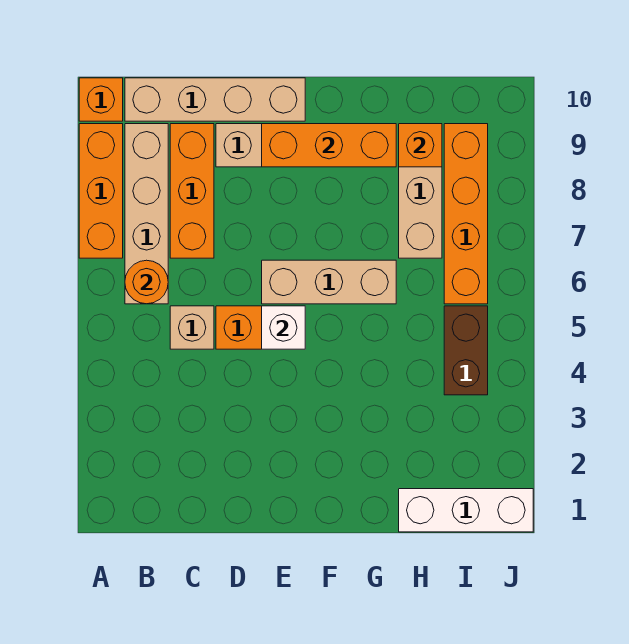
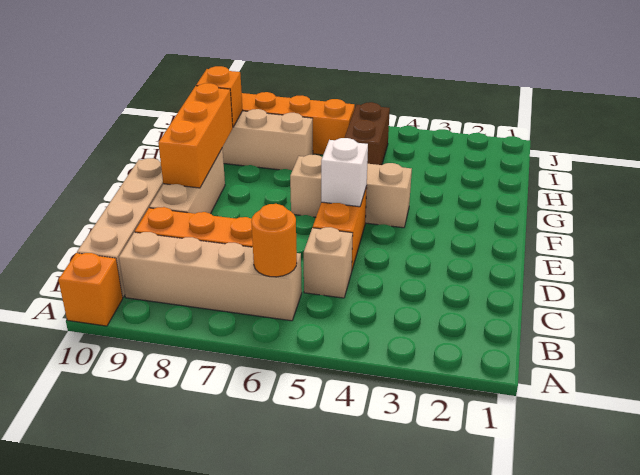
orange 1x3 brick [79,124,123,258] -> none
tan 1x3 brick [262,260,396,304] -> tan 1x3 brick turned to [290,155,412,228]
white 1x3 brick [399,489,533,532] -> none
brown 1x2 brick [444,306,488,395] -> brown 1x2 brick turned to [345,102,390,165]

